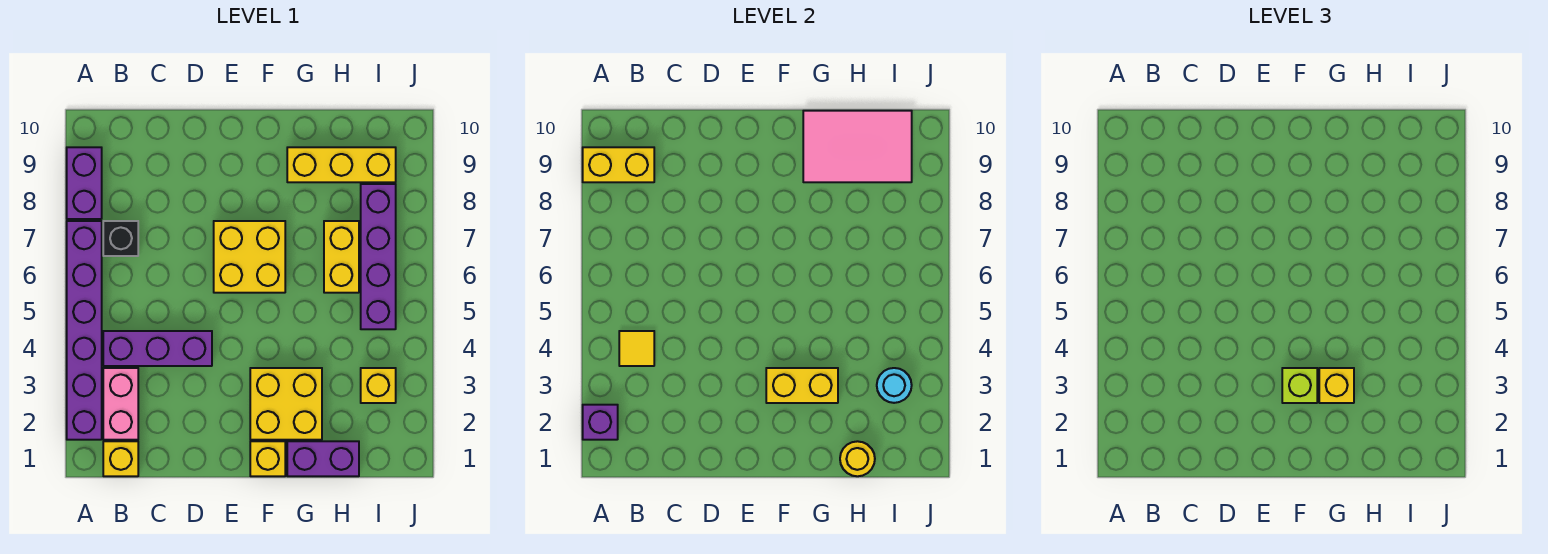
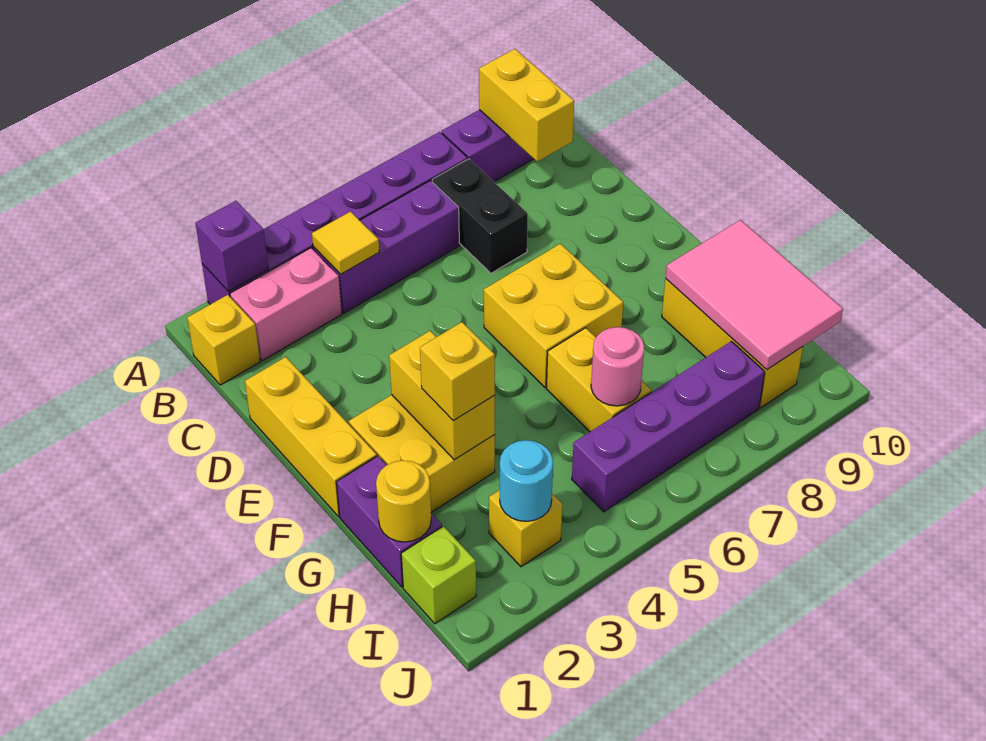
purple 1x3 brick [103,331,212,366] -> purple 1x3 brick turned to [313,181,459,313]
black 1x1 brick [103,221,138,256] -> black 1x2 brick [432,159,528,273]
yellow 1x1 brick [250,441,285,476] -> yellow 1x3 brick [245,357,377,517]
lime 1x1 brick [1282,368,1317,403] -> lime 1x1 brick moved to [401,526,476,624]
yellow 1x2 brick [324,221,359,293] -> yellow 1x2 brick turned to [546,328,651,432]
none -> pink 1x1 round brick [591,327,644,406]

